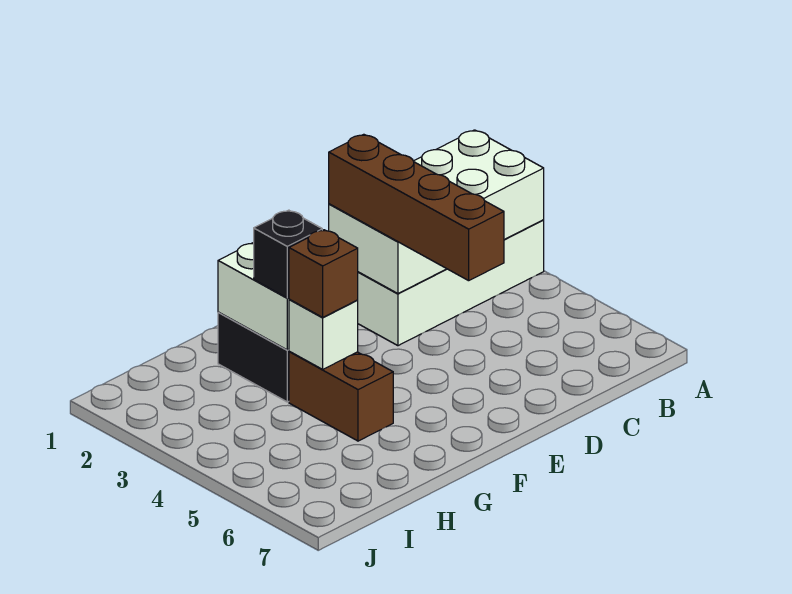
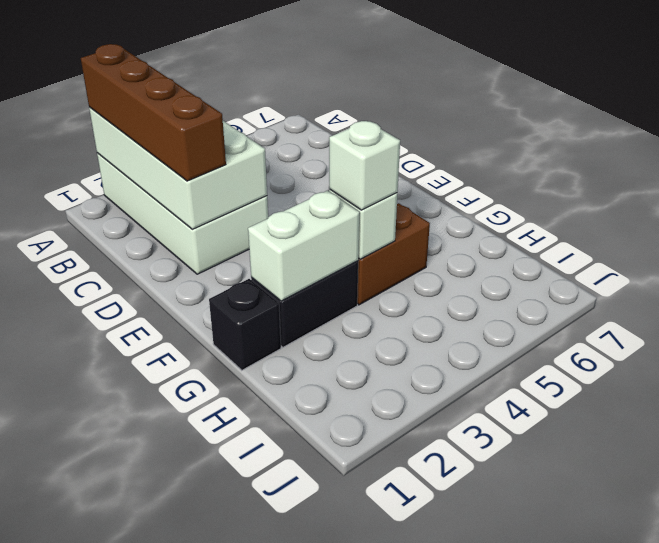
brown 1x4 brick [329,134,504,281] -> brown 1x4 brick turned to [81,44,226,181]
black 1x1 brick [254,210,322,298] -> black 1x1 brick moved to [209,279,281,370]
brown 1x1 brick [289,230,358,317] -> white 1x1 brick [329,121,400,210]

